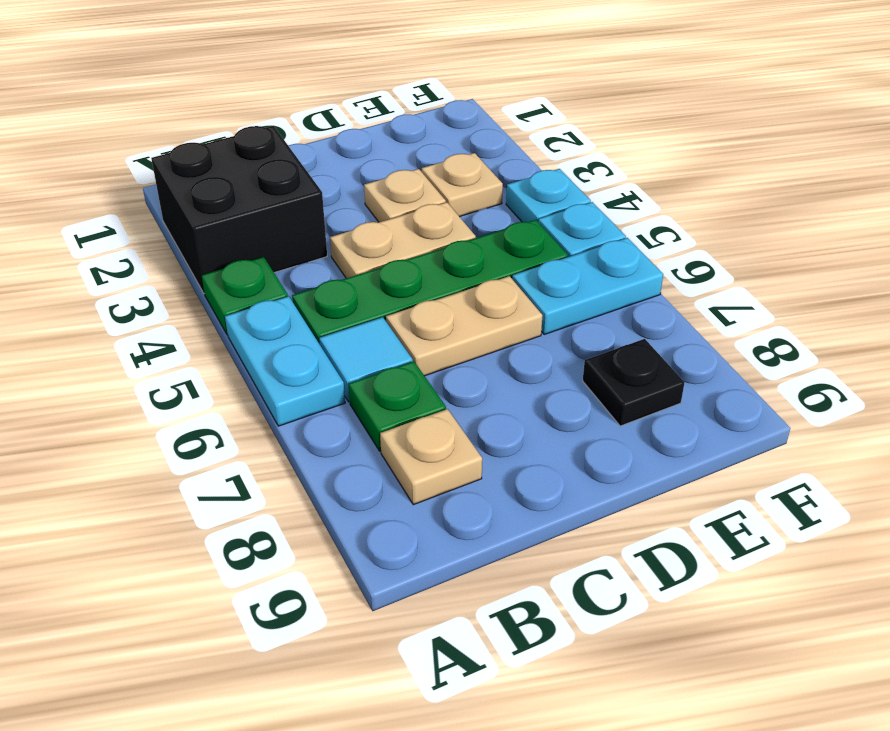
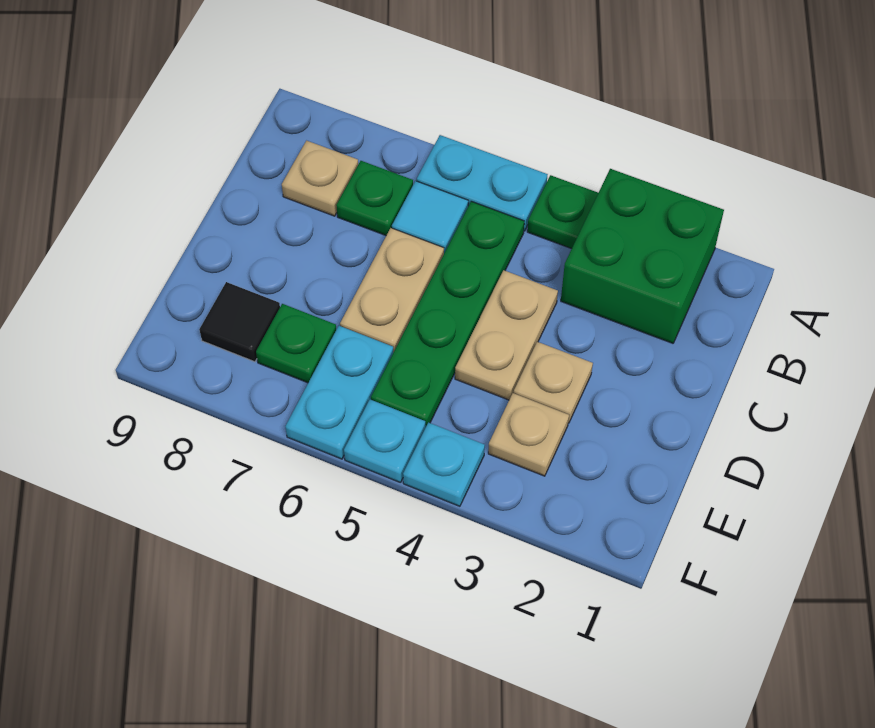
black 2x2 brick [151,126,327,294] -> green 2x2 brick [561,169,724,343]
none -> green 1x1 plate [256,304,336,383]
black 1x1 plate [583,339,685,426] -> black 1x1 tile [199,282,280,362]

